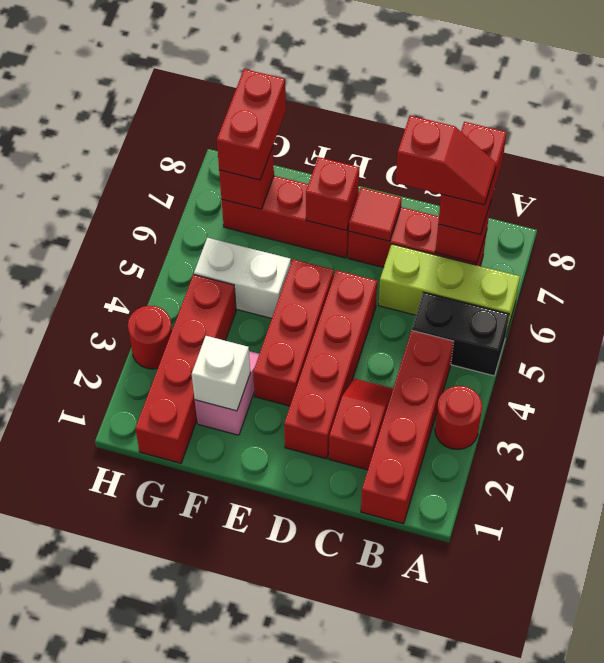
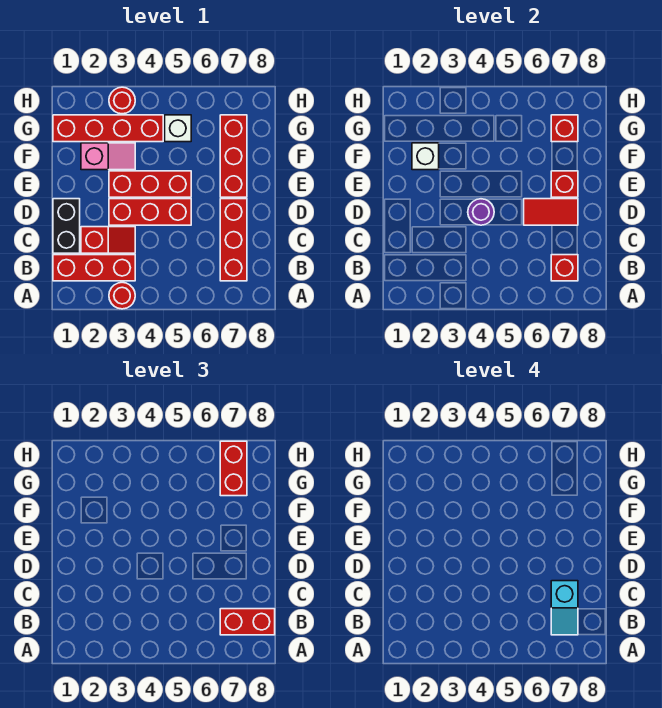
black 1x2 brick [412,292,509,376] -> black 1x2 brick moved to [53,199,80,253]
lime 1x3 brick [379,244,520,334] -> none
red 1x4 brick [361,330,454,524] -> red 1x3 brick [53,255,135,281]
red 1x2 slope [396,116,496,205] -> cyan 1x2 slope [551,581,578,635]
red 1x4 brick [284,270,377,459] -> red 1x3 brick [109,199,191,225]
none -> purple 1x1 round brick [468,199,494,225]
red 1x1 tile [349,188,402,241] -> red 1x2 tile [524,199,578,225]
white 1x2 brick [194,238,291,318] -> white 1x1 brick [165,115,191,142]
red 1x2 brick [217,69,286,180] -> red 1x2 brick turned to [220,441,247,496]

